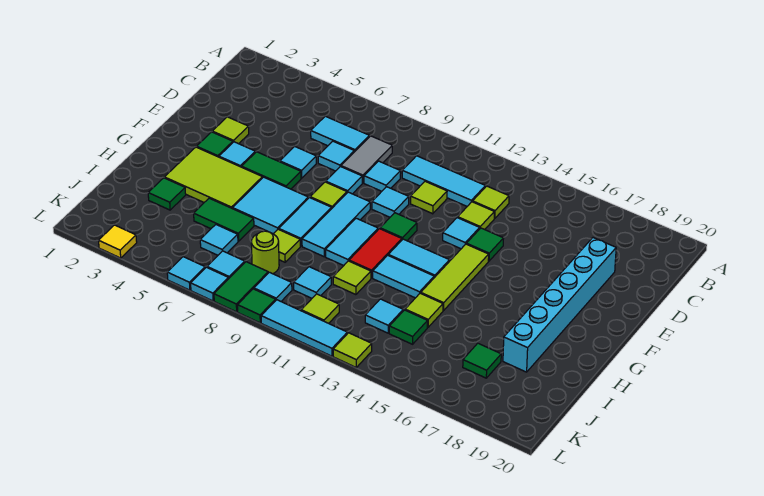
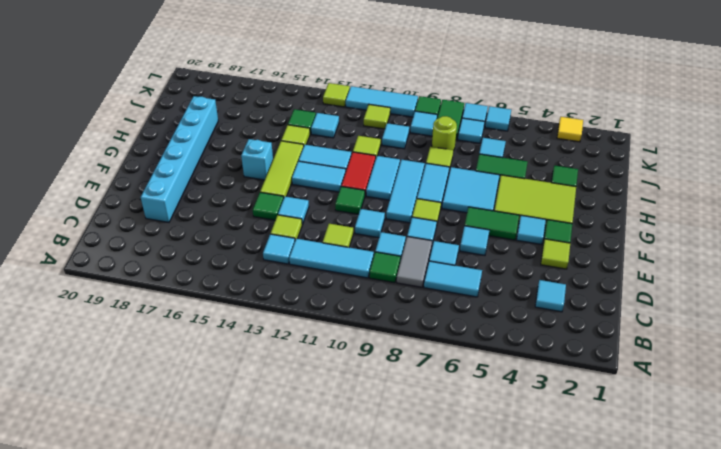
none -> cyan 1x1 tile [535,280,566,312]
lime 1x1 tile [473,186,509,219] -> cyan 1x1 tile [263,234,295,264]
none -> cyan 1x1 brick [241,139,273,180]
green 1x1 tile [463,343,501,378] -> green 1x1 tile moved to [369,252,401,283]

